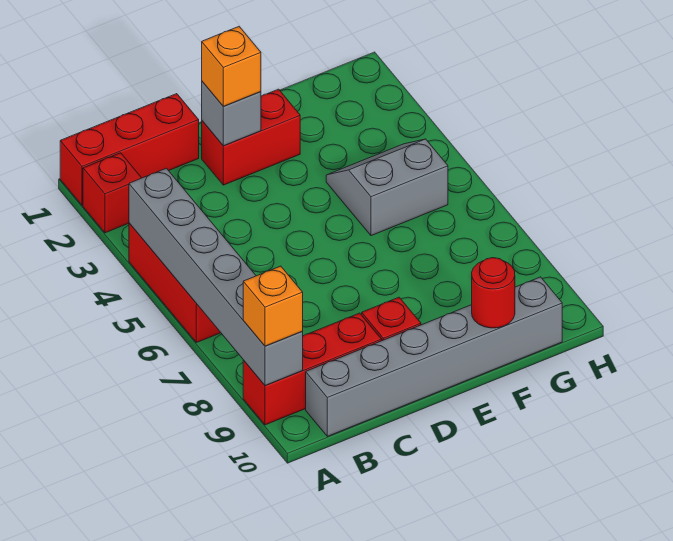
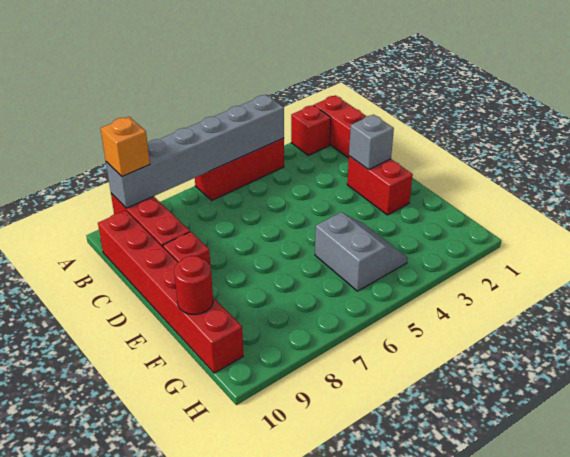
grey 1x6 brick [306,277,562,436] -> red 1x6 brick [98,210,243,373]
orange 1x1 brick [202,27,261,106] -> none

